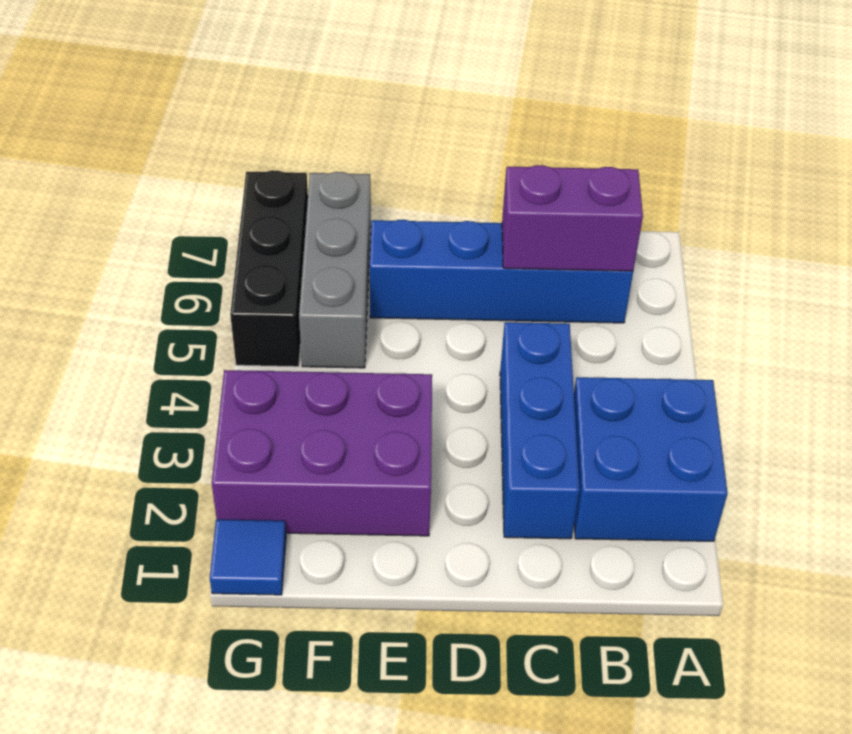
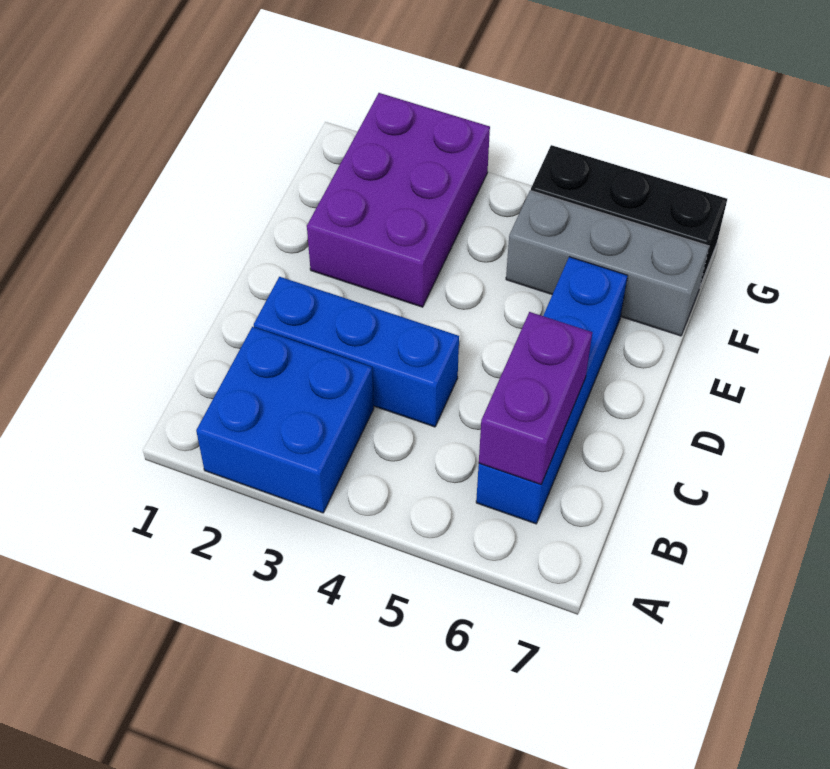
blue 1x1 tile [210,519,286,595] -> none

